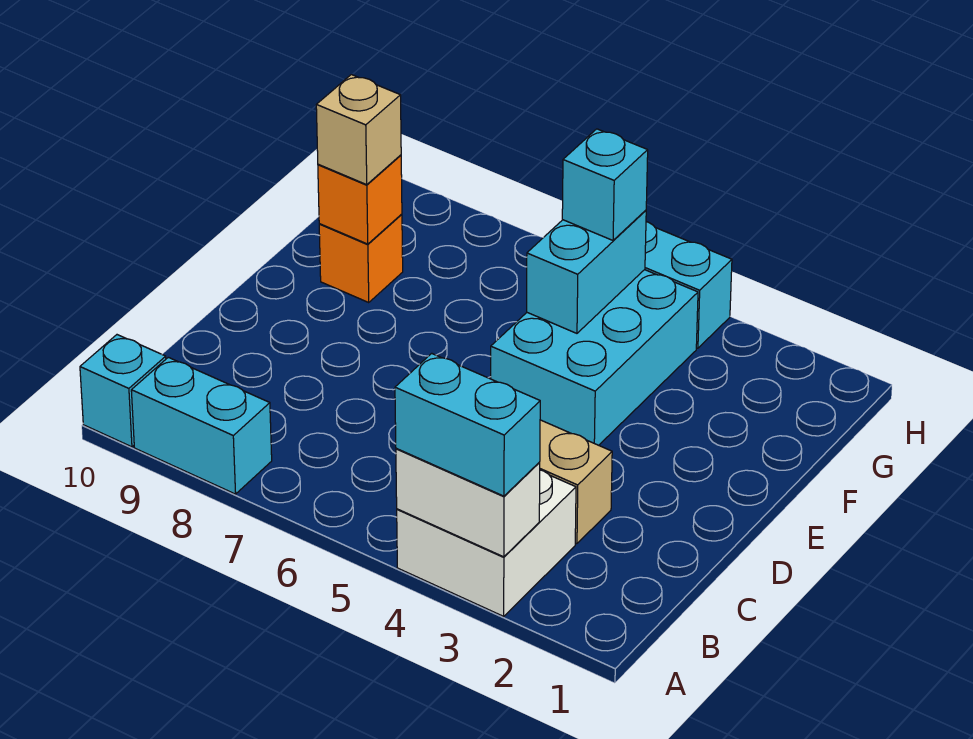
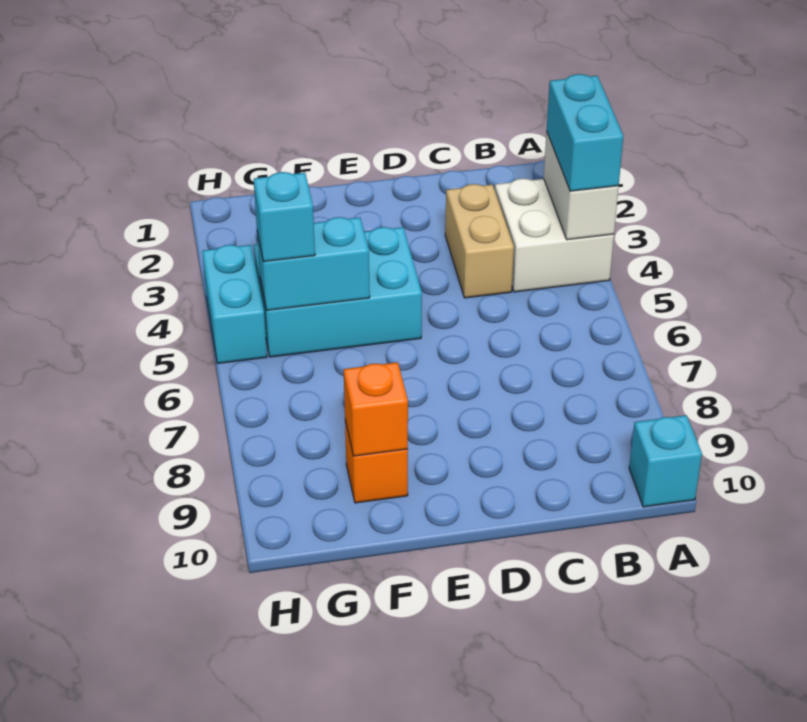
cyan 1x2 brick [131,357,272,494] -> none
tan 1x1 brick [316,75,401,185] -> none

